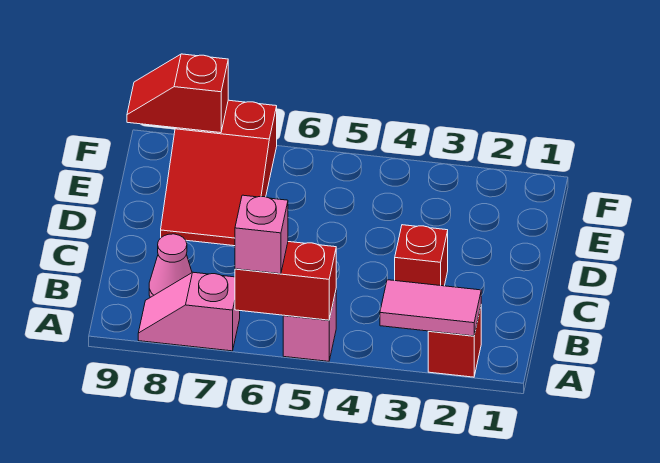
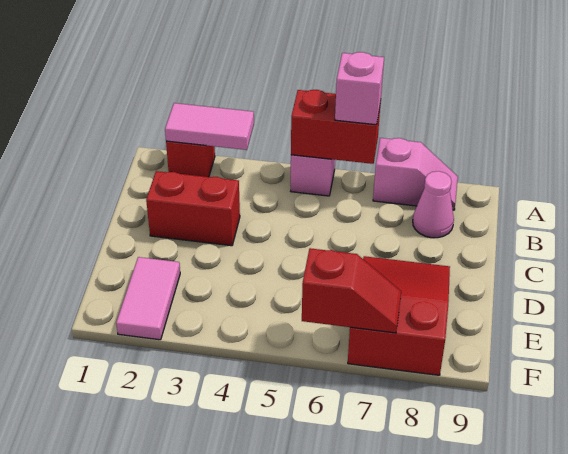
red 1x1 brick [395,225,448,286] -> red 1x2 brick [146,171,240,246]
none -> pink 1x2 tile [116,257,180,340]
red 1x2 slope [127,54,228,133] -> red 1x2 slope moved to [302,248,401,333]

